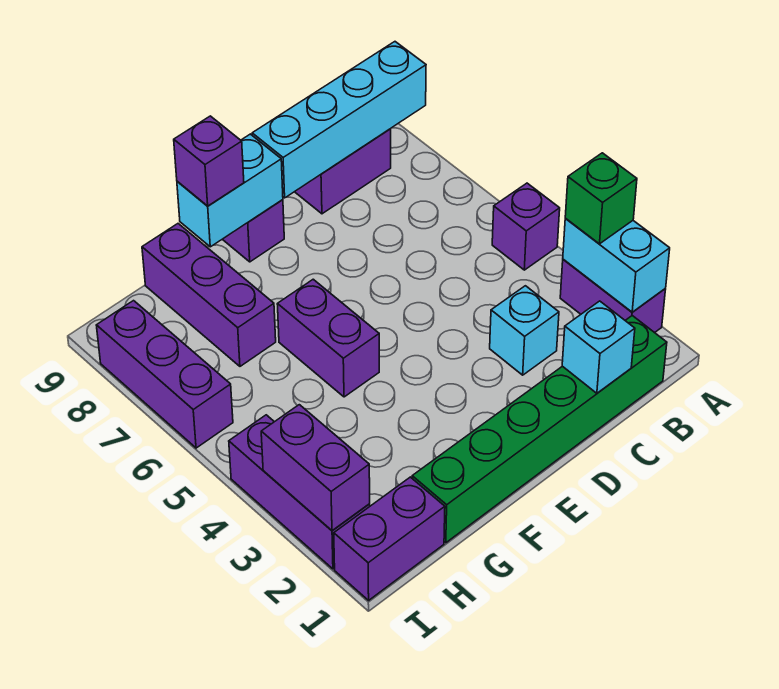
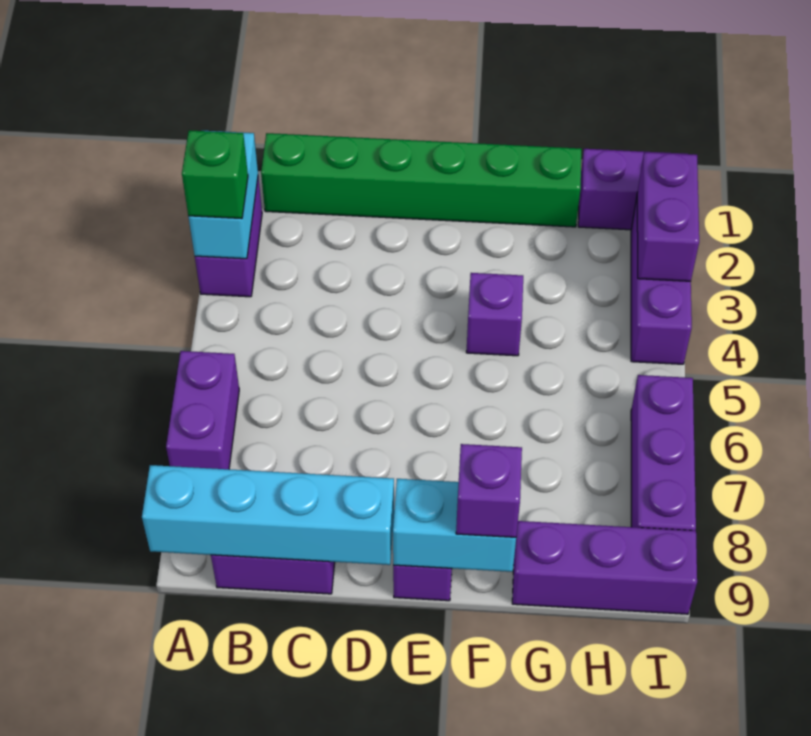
purple 1x1 brick [492,183,560,270] -> purple 1x1 brick moved to [466,273,523,356]
cyan 1x1 brick [562,301,635,393] -> none
cyan 1x1 brick [490,286,559,375] -> none
purple 1x2 brick [277,279,379,397] -> purple 1x2 brick moved to [166,351,239,469]
purple 1x3 brick [142,224,276,366] -> purple 1x3 brick turned to [512,521,697,614]

